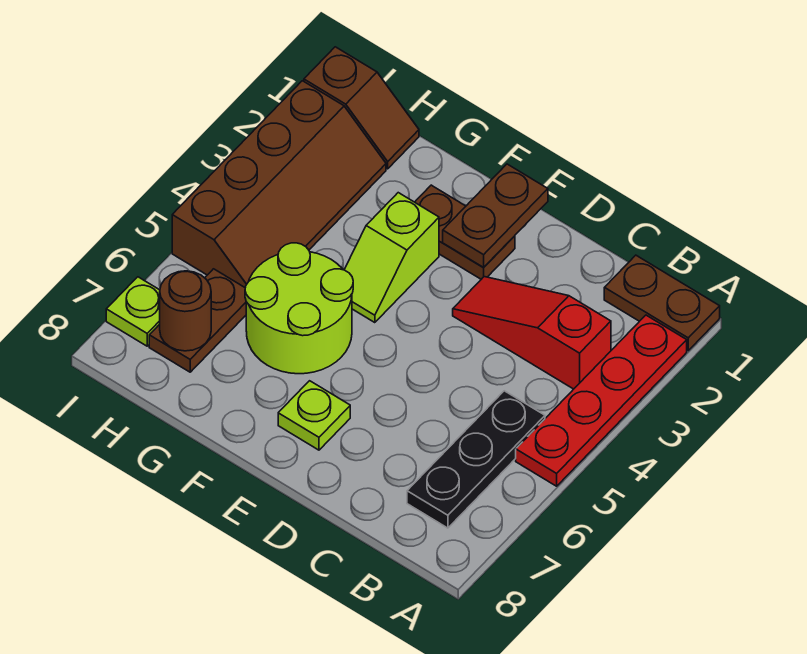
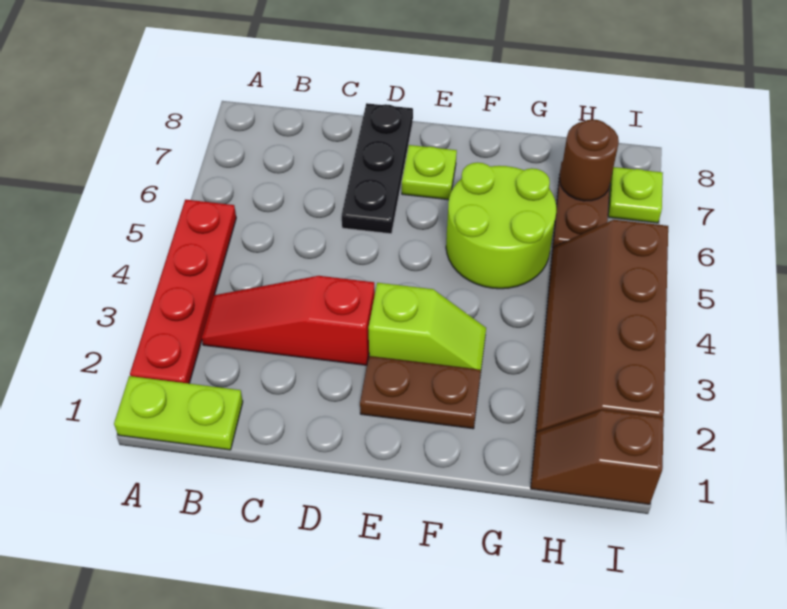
brown 1x2 plate [604,255,720,351] -> lime 1x2 plate [114,376,243,450]
red 1x3 slope [453,277,611,389] -> red 1x3 slope turned to [202,276,375,365]
black 1x3 plate [407,391,545,528] -> black 1x3 plate moved to [342,103,413,234]
brown 1x2 plate [443,164,548,268] -> none
lime 1x2 slope [344,193,439,323] -> lime 1x2 slope turned to [369,283,486,370]

